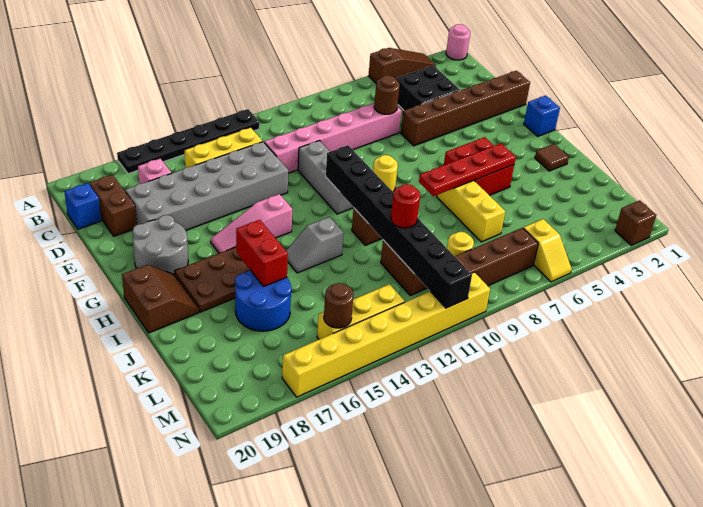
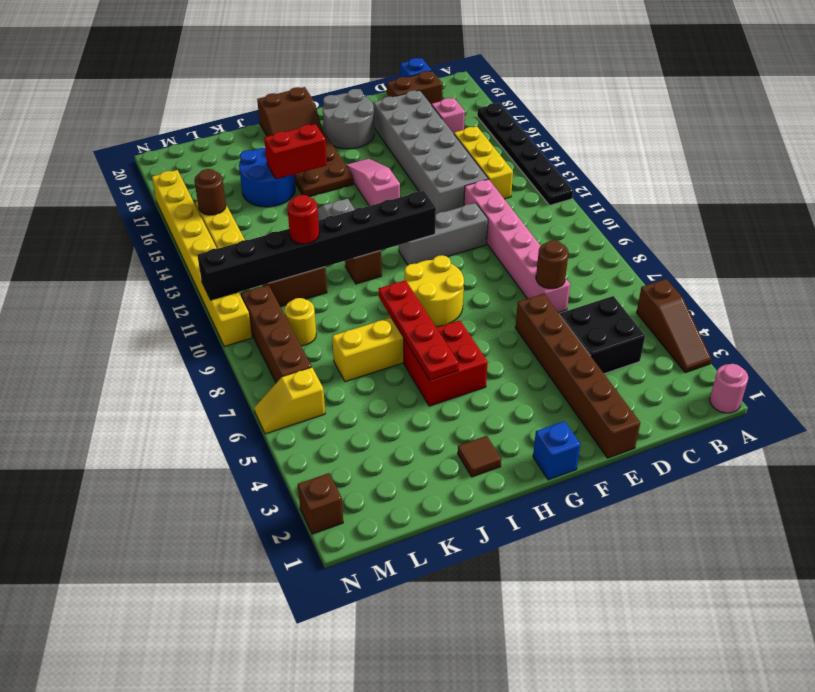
yellow 1x1 round brick [373,155,398,192] -> yellow 2x2 round brick [404,255,464,327]

